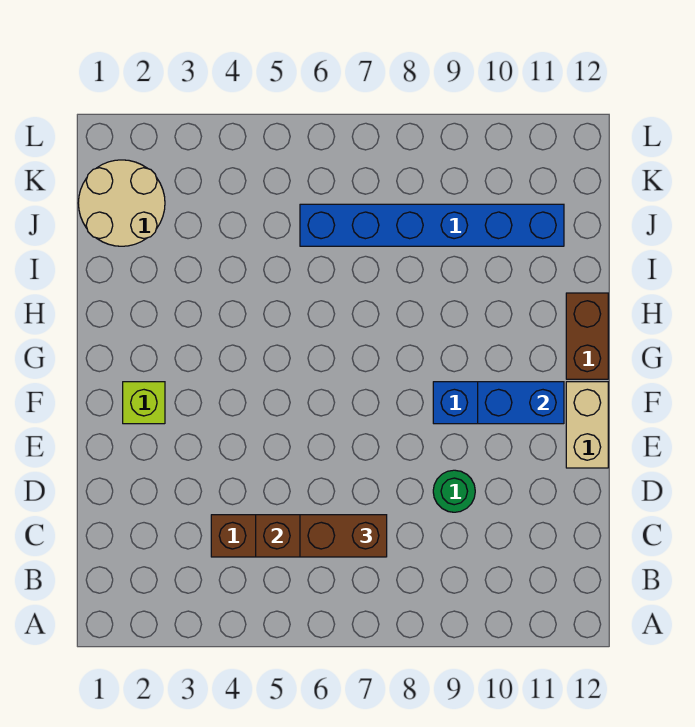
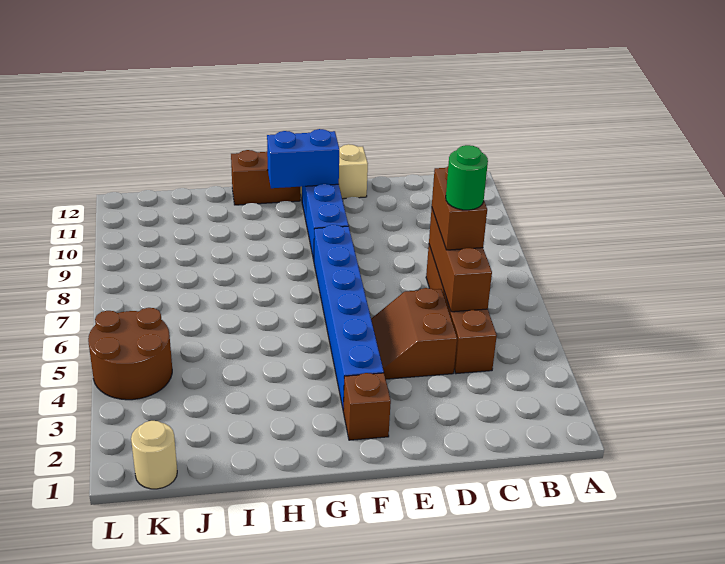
none -> brown 2x2 slope [371,288,457,379]
green 1x1 round brick [433,470,475,512] -> green 1x1 round brick moved to [446,145,488,210]
lime 1x1 brick [123,382,165,424] -> brown 1x1 brick [343,373,391,440]
blue 1x2 brick [478,382,564,424] -> blue 1x2 brick turned to [267,129,339,188]
tan 2x2 round brick [78,160,165,246] -> tan 1x1 round brick [131,421,177,489]
blue 1x6 brick [300,204,564,246] -> blue 1x6 brick moved to [314,225,384,409]
none -> brown 2x2 round brick [88,308,172,400]

